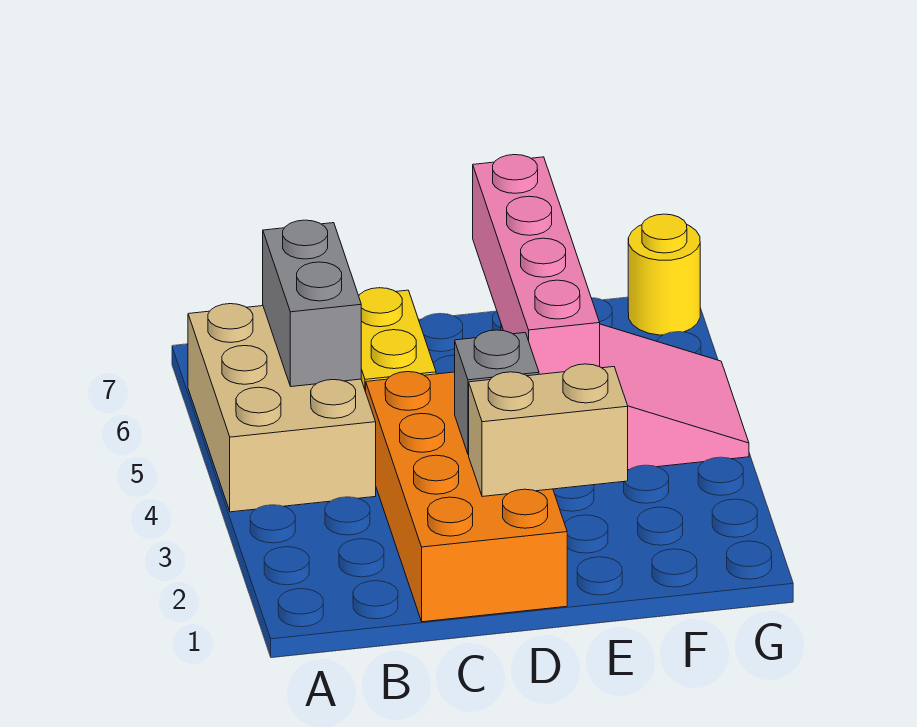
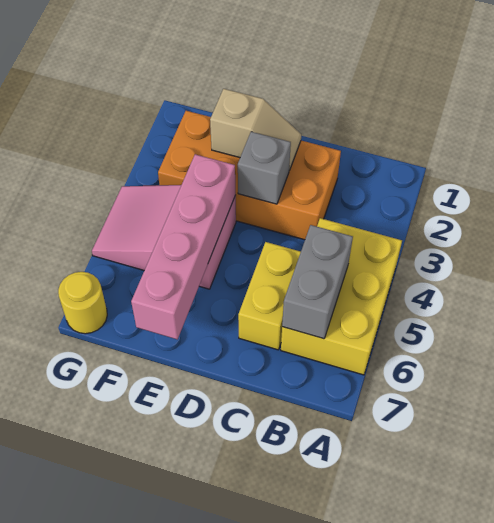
tan 2x3 brick [188,304,376,512] -> yellow 2x3 brick [281,218,402,375]
orange 2x4 brick [366,372,567,622] -> orange 2x4 brick turned to [158,111,341,240]
tan 1x2 brick [469,364,628,497] -> tan 1x2 slope [210,89,301,170]

